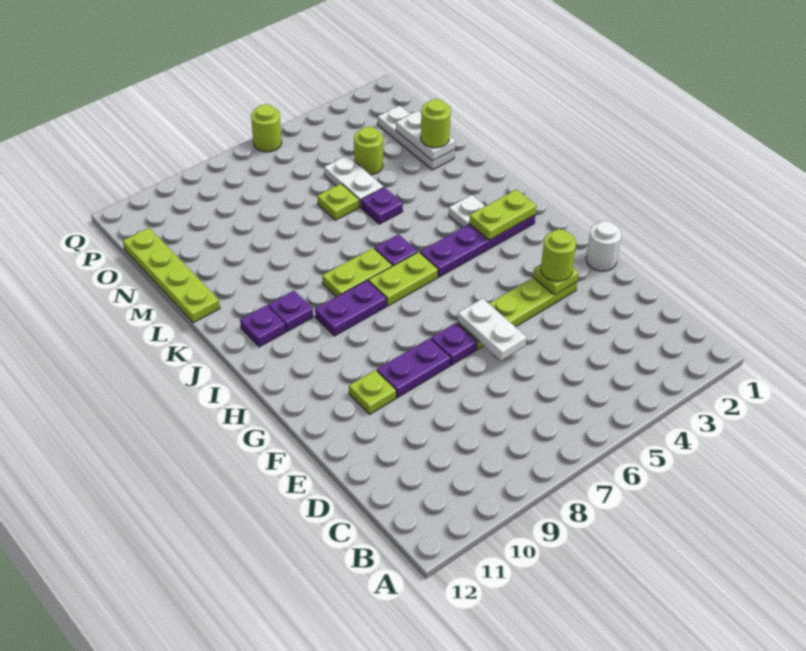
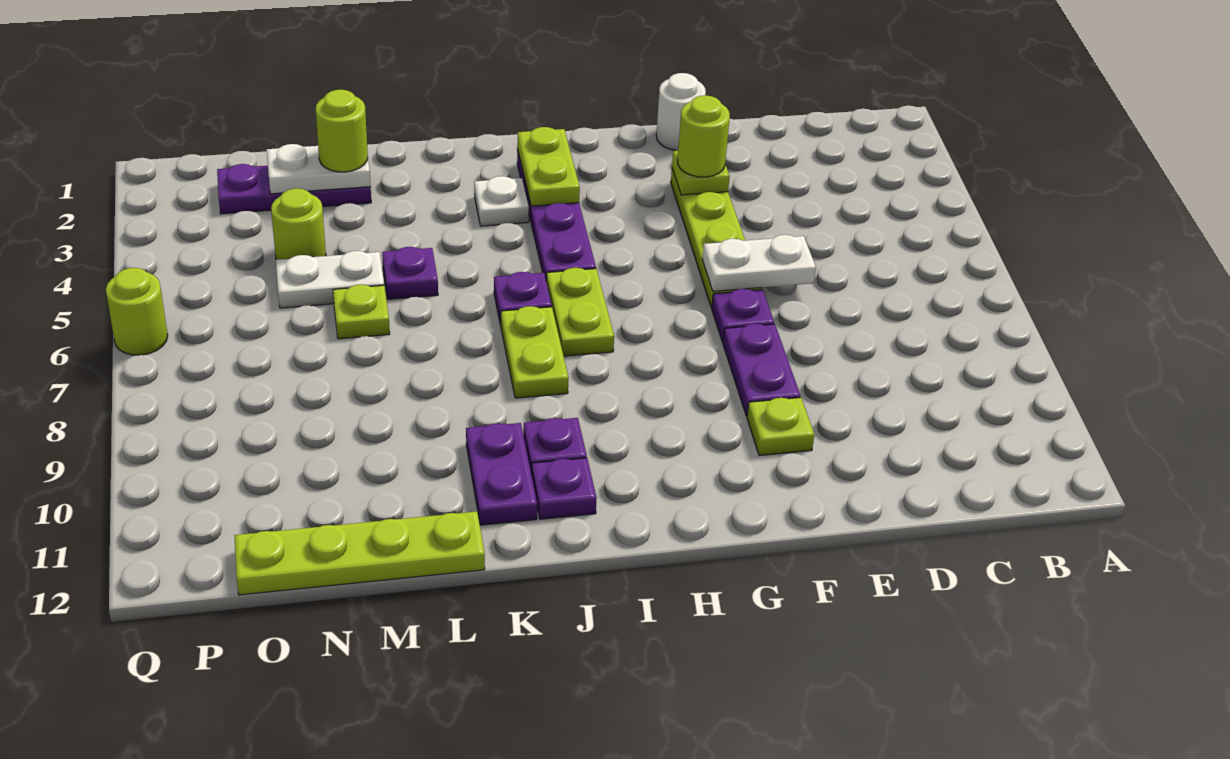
purple 1x2 plate [315,280,387,336] -> purple 1x2 plate moved to [466,423,537,525]
white 1x3 plate [378,106,455,170] -> purple 1x3 plate [217,164,371,214]

